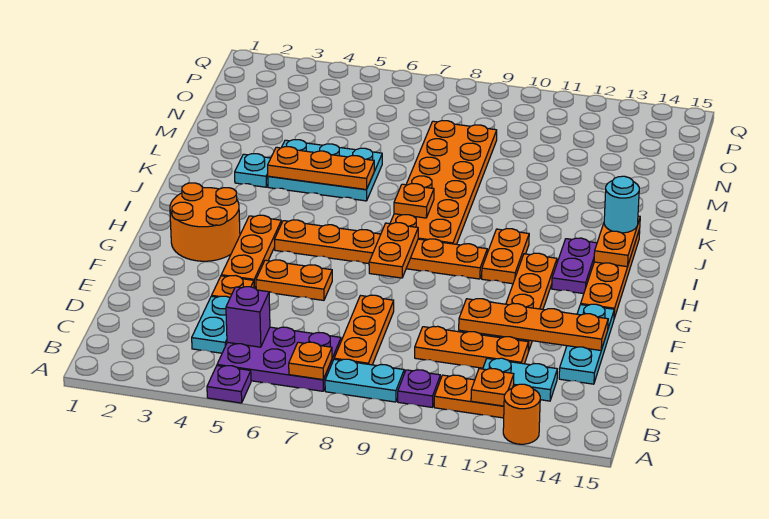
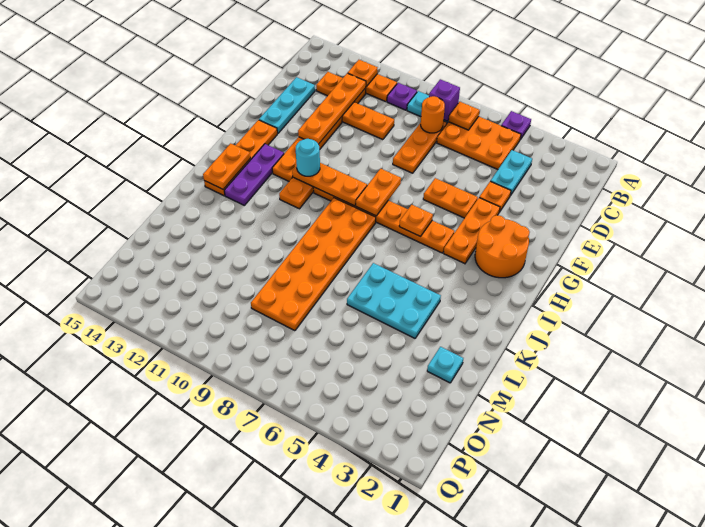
orange 1x1 round brick [503,384,540,444] -> orange 1x1 round brick moved to [421,96,445,133]
purple 2x3 plate [217,327,341,391] -> orange 2x3 plate [437,117,521,170]
purple 1x1 brick [226,287,270,347] -> purple 1x1 brick moved to [429,79,460,121]
cyan 1x2 plate [483,358,557,401] -> orange 1x2 plate [316,72,366,103]
orange 1x4 plate [459,299,608,350] -> orange 1x4 plate turned to [298,73,366,144]
purple 1x2 plate [552,238,597,294] -> purple 1x3 plate [224,144,284,205]
orange 1x1 plate [394,184,434,218] -> orange 1x1 plate moved to [399,205,433,237]
cyan 1x1 round brick [604,176,639,233] -> cyan 1x1 round brick moved to [296,139,320,176]
cyan 1x1 plate [235,154,271,187] -> cyan 1x1 plate moved to [427,347,463,383]
orange 1x3 plate [268,147,374,190] -> orange 1x3 plate moved to [292,163,367,206]

